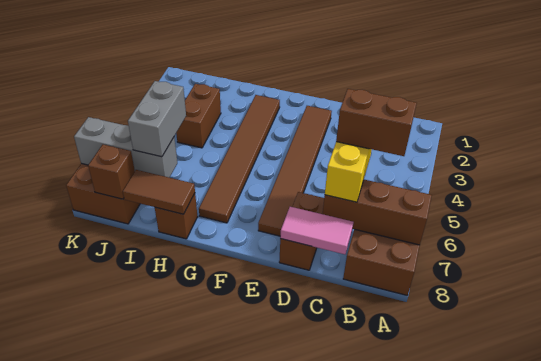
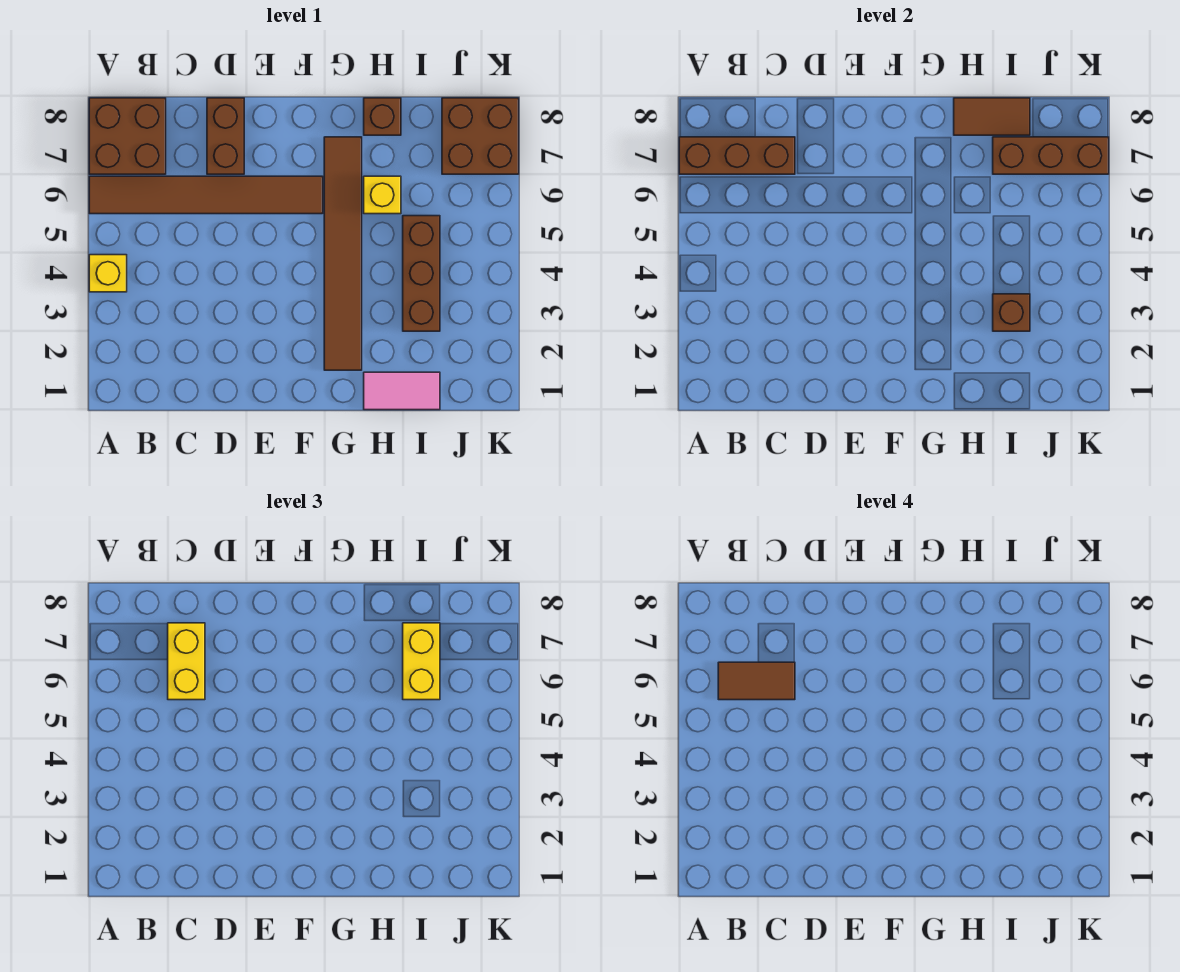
none -> yellow 1x1 brick [89,255,127,292]
brown 1x2 brick [336,89,417,156] -> brown 1x2 tile [718,662,795,700]
pink 1x2 tile [280,207,354,254] -> pink 1x2 tile moved to [364,372,440,410]
brown 1x6 tile [258,106,332,236] -> brown 1x6 tile turned to [89,176,323,214]
none -> yellow 1x1 brick [364,176,401,214]
brown 1x2 brick [176,84,221,148] -> brown 1x3 brick [403,216,440,331]
grey 1x2 brick [128,81,186,157] -> yellow 1x2 brick [403,623,440,700]
grey 1x3 brick [74,117,177,178] -> brown 1x3 brick [993,137,1109,174]
brown 1x1 brick [88,145,135,199] -> brown 1x1 brick moved to [993,294,1030,331]

